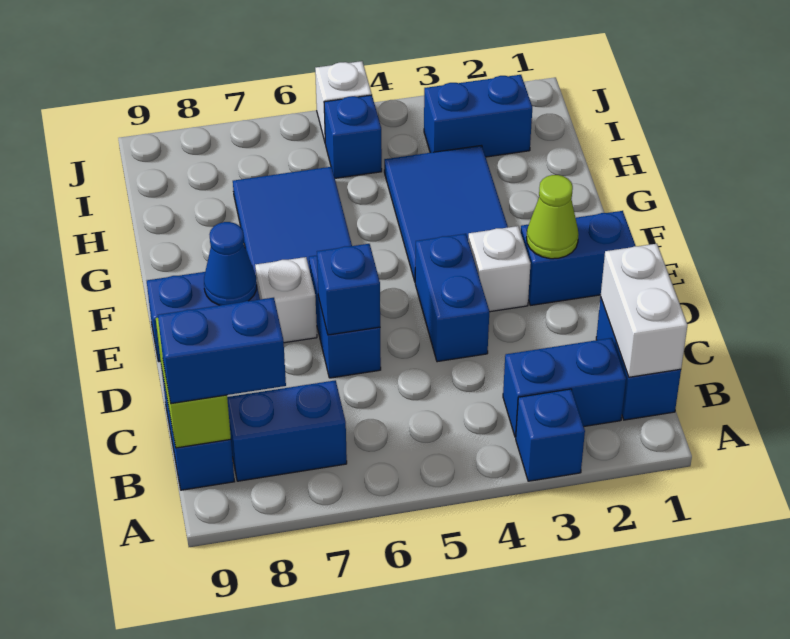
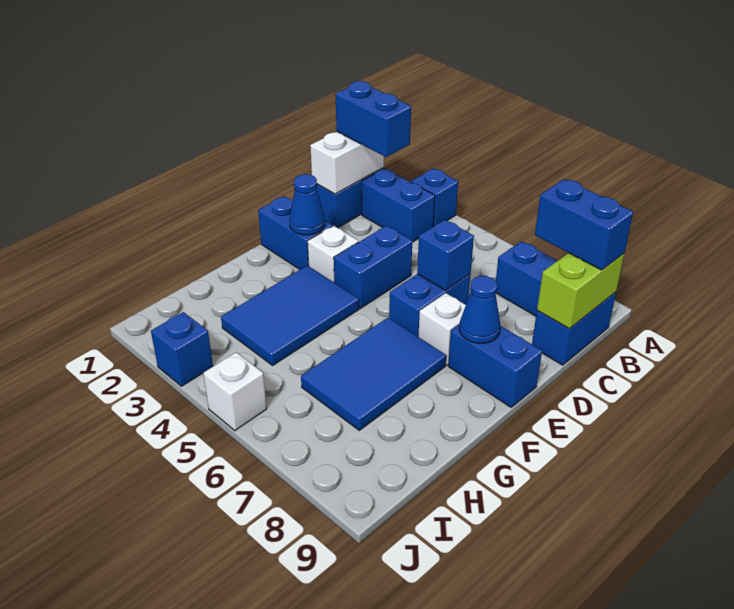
lime 1x1 cone [526,175,579,259] -> blue 1x1 cone [289,174,325,235]
blue 1x2 brick [424,75,532,157] -> blue 1x2 brick moved to [336,81,411,157]
blue 1x1 brick [324,95,382,178] -> blue 1x1 brick moved to [151,312,213,386]

